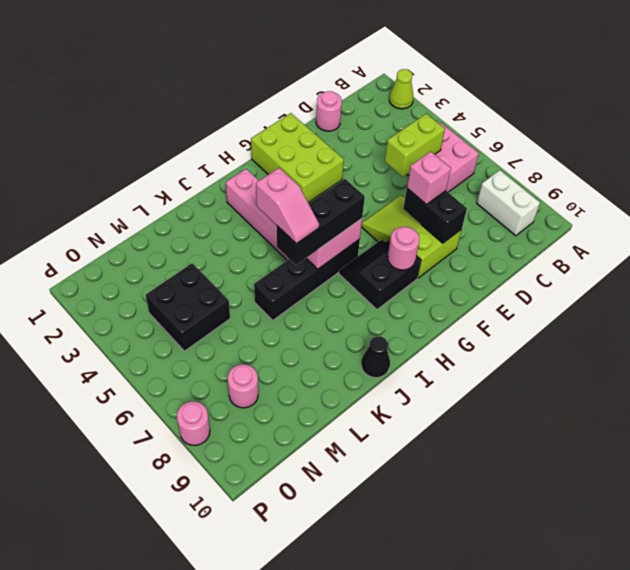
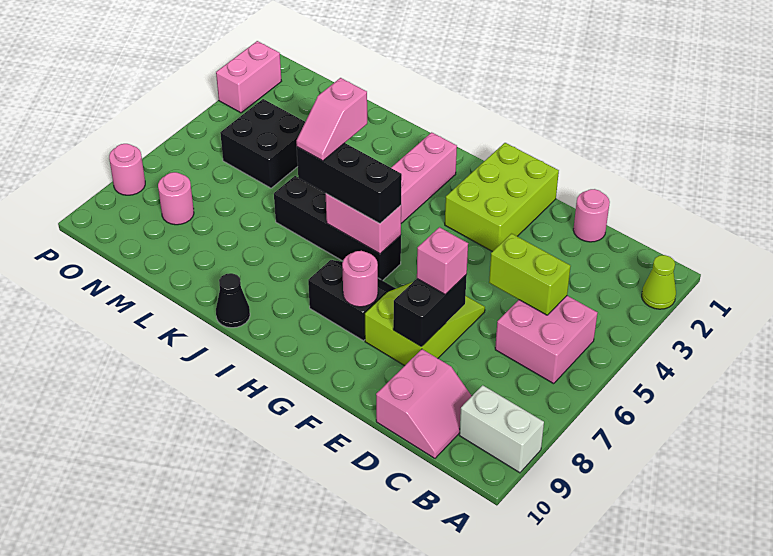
white 1x2 brick [477,170,540,236] -> white 1x2 brick turned to [459,385,544,473]
none -> pink 2x2 slope [376,349,472,458]
none -> pink 1x2 brick [216,41,281,113]

